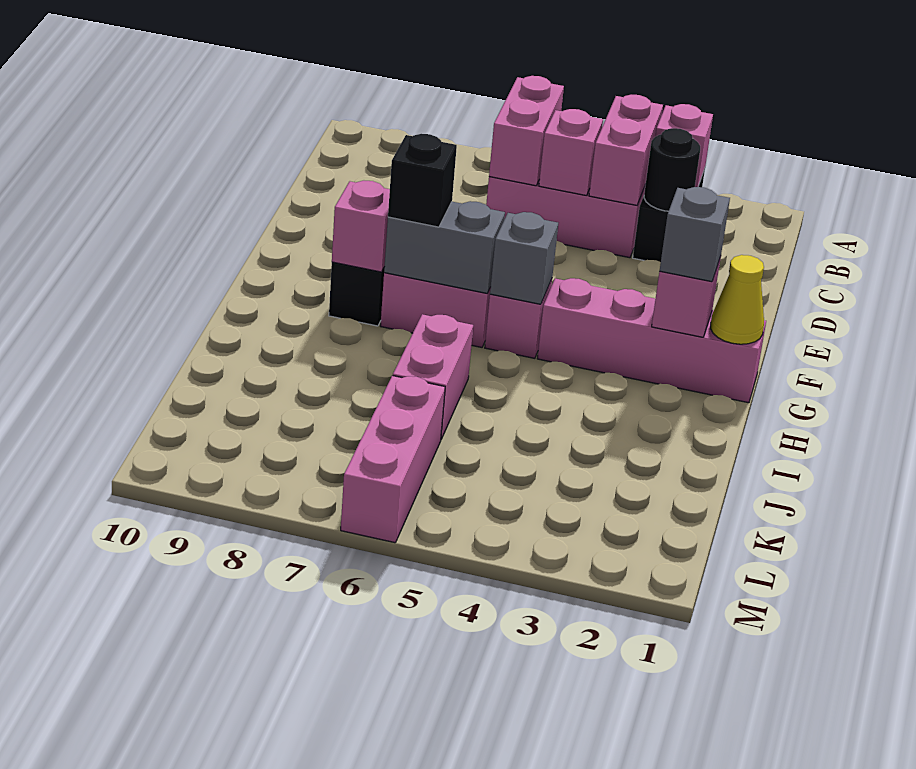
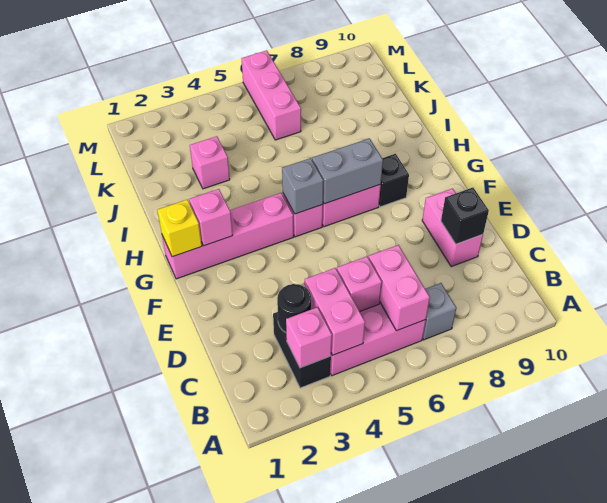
yellow 1x1 cone [710,255,764,344] -> yellow 1x1 brick [157,200,202,257]
grey 1x1 brick [660,187,730,282] -> grey 1x1 brick moved to [423,283,456,340]
black 1x1 brick [388,134,457,227] -> black 1x1 brick moved to [441,188,489,244]
pink 1x1 brick [332,181,390,272] -> pink 1x1 brick moved to [190,136,230,189]
pink 1x2 brick [393,314,473,439] -> pink 1x2 brick moved to [422,189,483,267]

